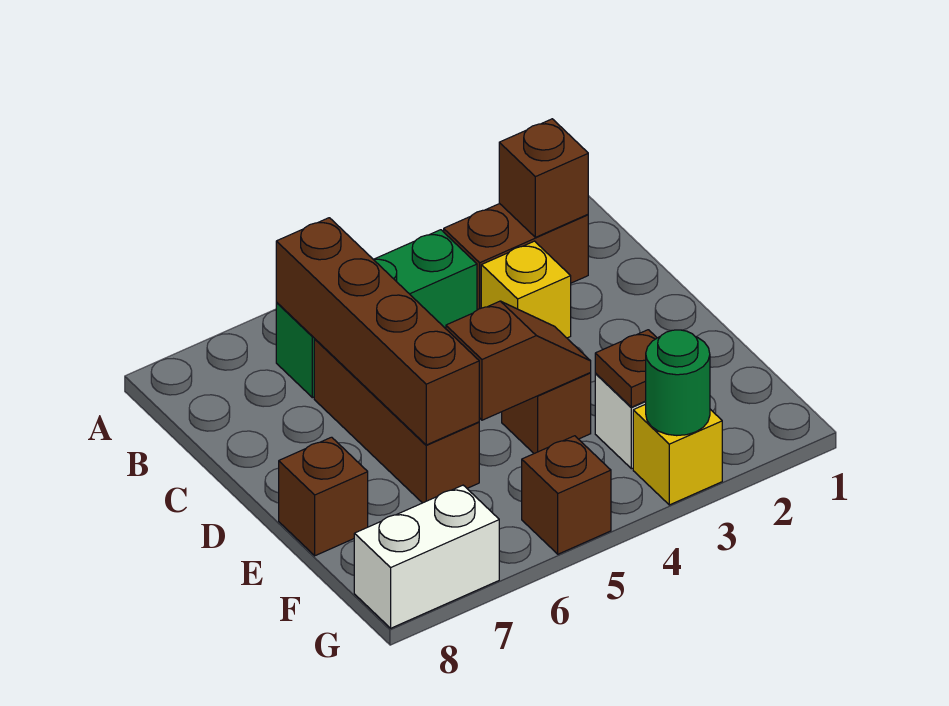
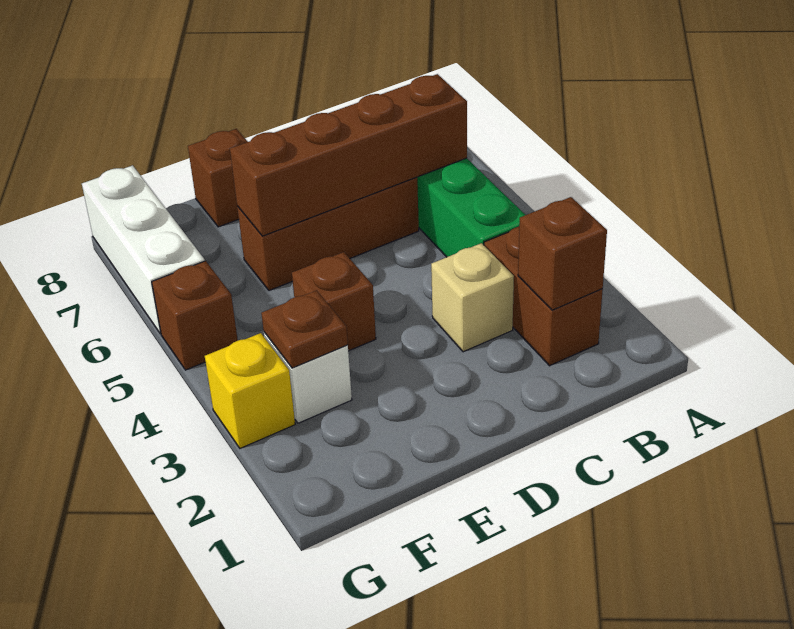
yellow 1x1 brick [481,241,571,338] -> tan 1x1 brick [431,243,514,352]
brown 1x2 slope [446,301,591,420] -> none
green 1x1 round brick [646,330,710,436] -> none
white 1x2 brick [354,485,499,628] -> white 1x3 brick [82,165,205,334]

